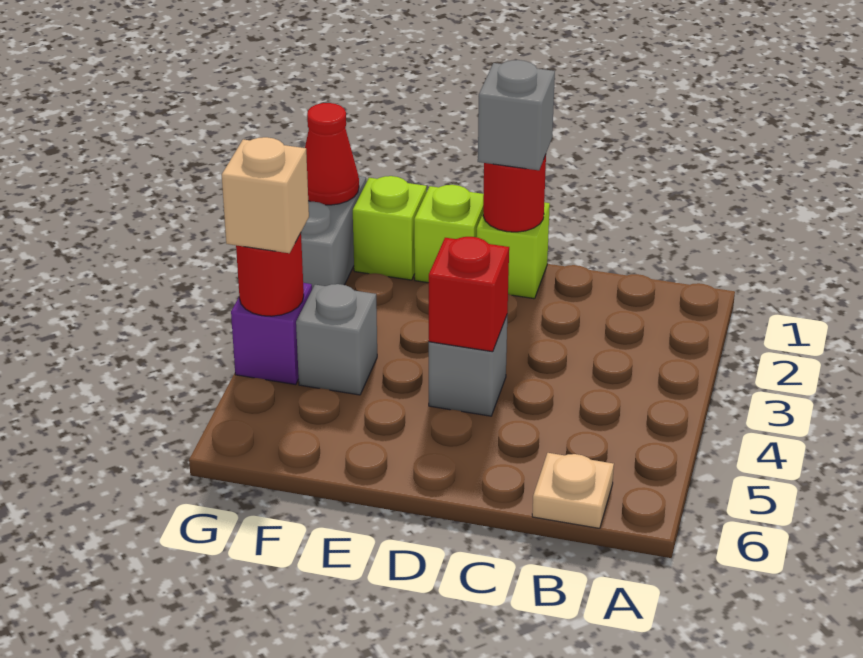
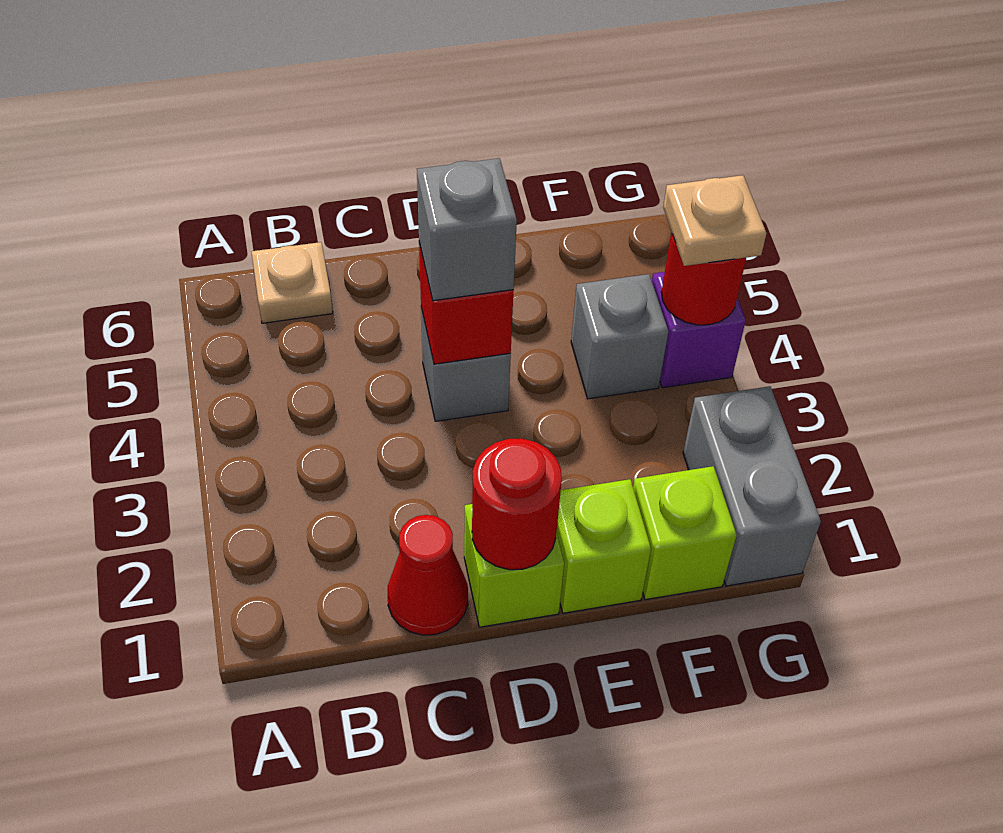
grey 1x1 brick [478,60,555,170] -> grey 1x1 brick moved to [417,158,517,301]
red 1x1 cone [305,103,359,205] -> red 1x1 cone moved to [388,515,468,635]
tan 1x1 brick [222,137,309,253] -> tan 1x1 plate [663,175,766,266]

